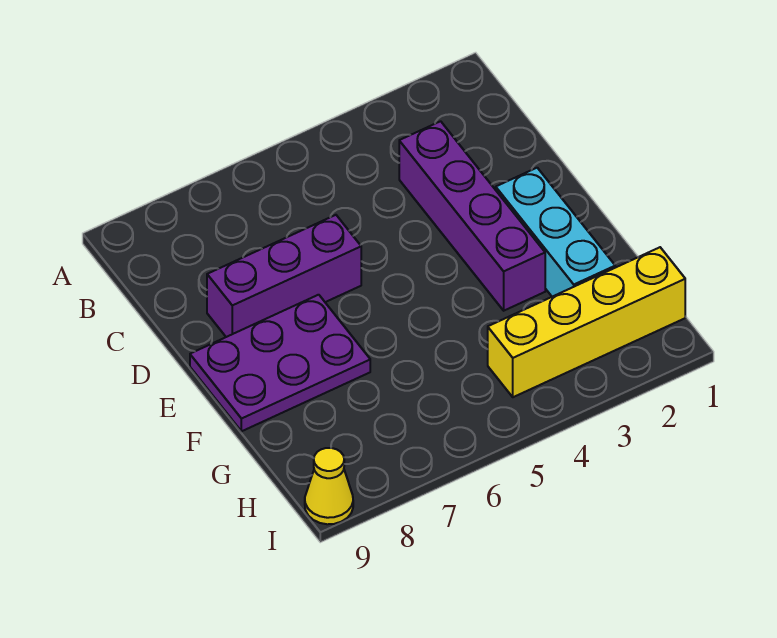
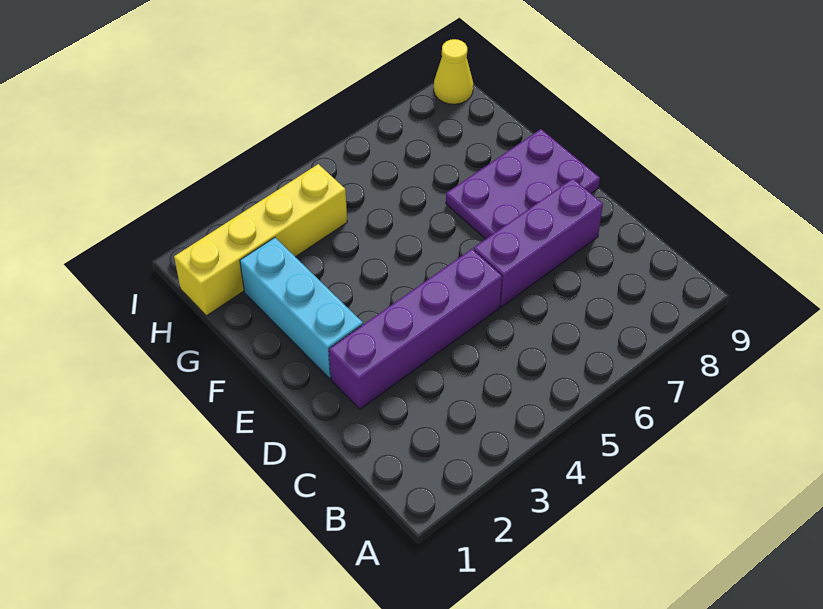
purple 1x4 brick [399,121,545,311] -> purple 1x4 brick turned to [329,249,502,409]

